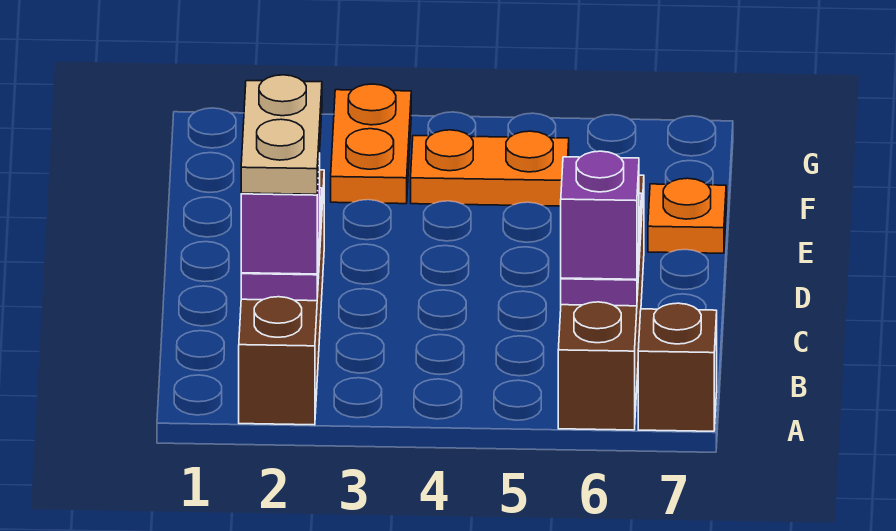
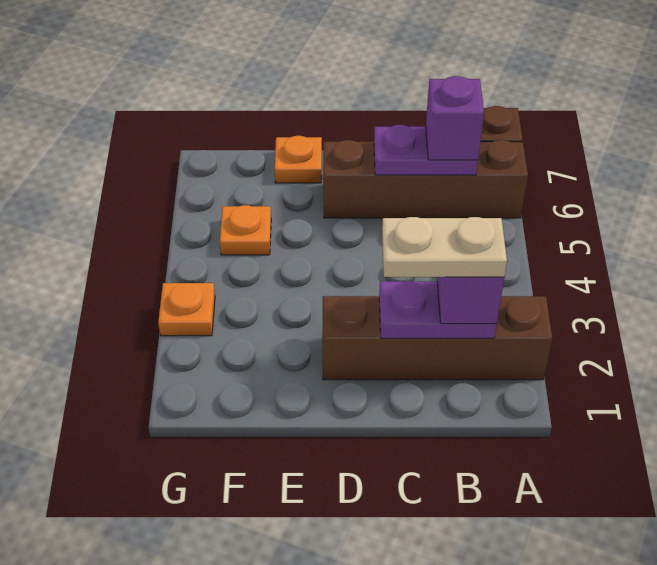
orange 1x2 plate [331,84,411,204] -> orange 1x1 plate [158,283,215,336]
orange 1x2 plate [411,130,569,206] -> orange 1x1 plate [220,205,271,255]

